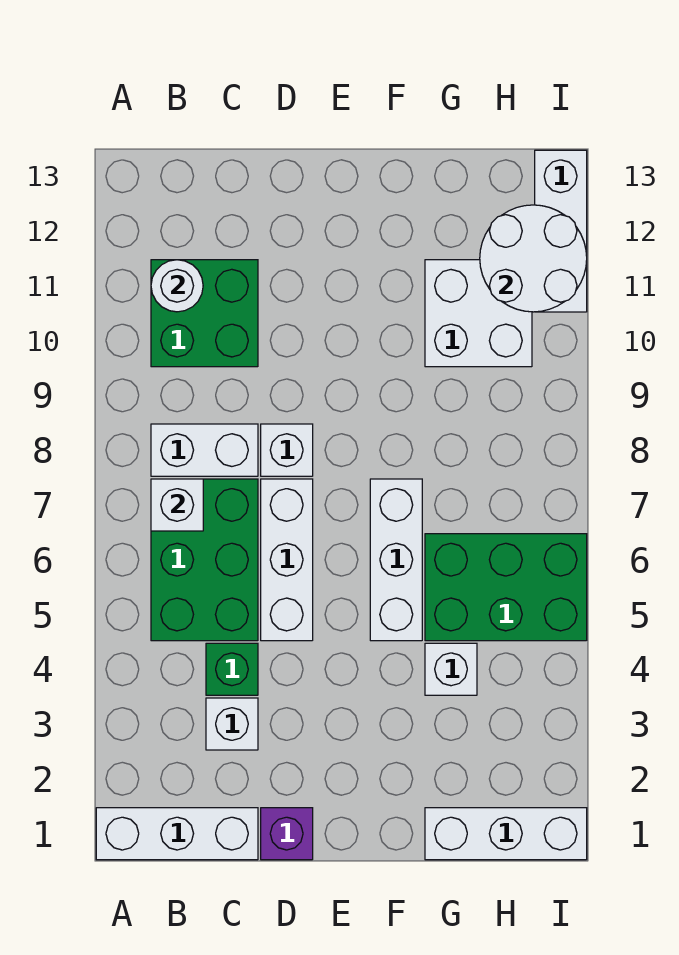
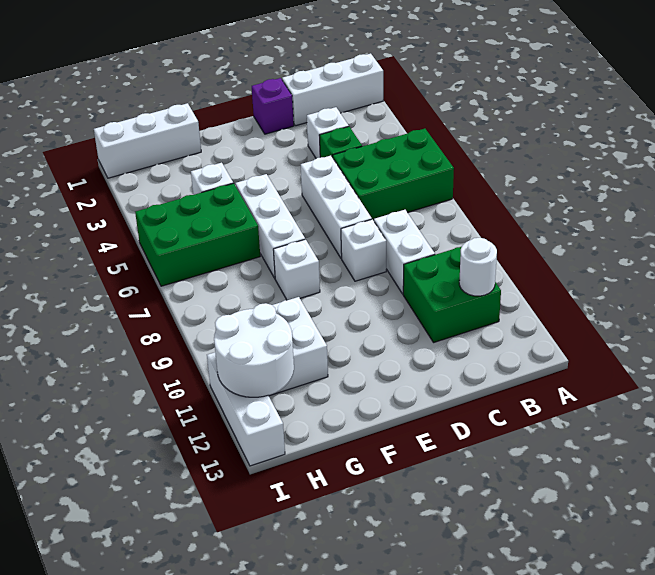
green 2x3 brick [151,479,258,641] -> green 2x3 brick turned to [333,129,454,221]
white 1x1 brick [151,479,203,531] -> white 1x1 brick moved to [273,239,320,300]
white 1x2 brick [151,424,258,476] -> white 1x2 brick turned to [374,210,435,294]

